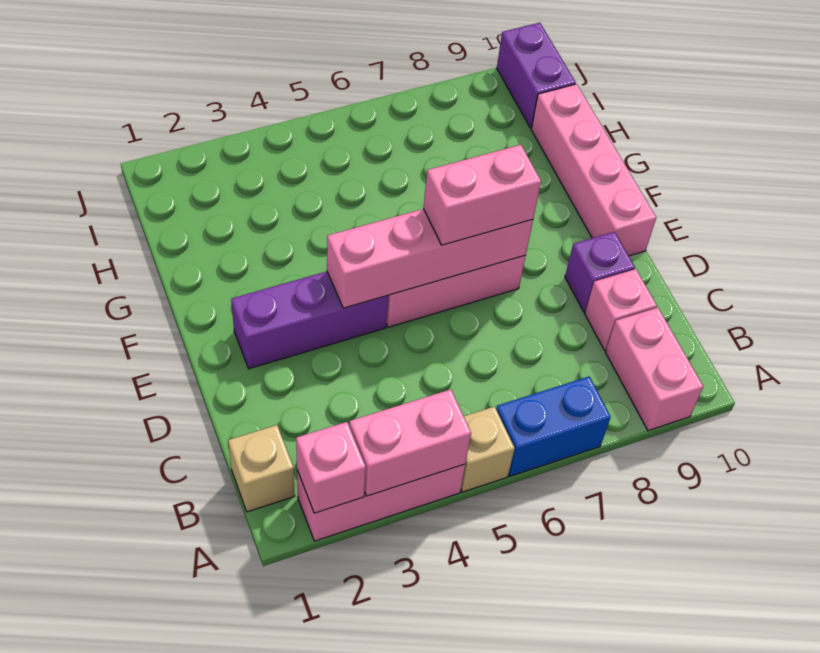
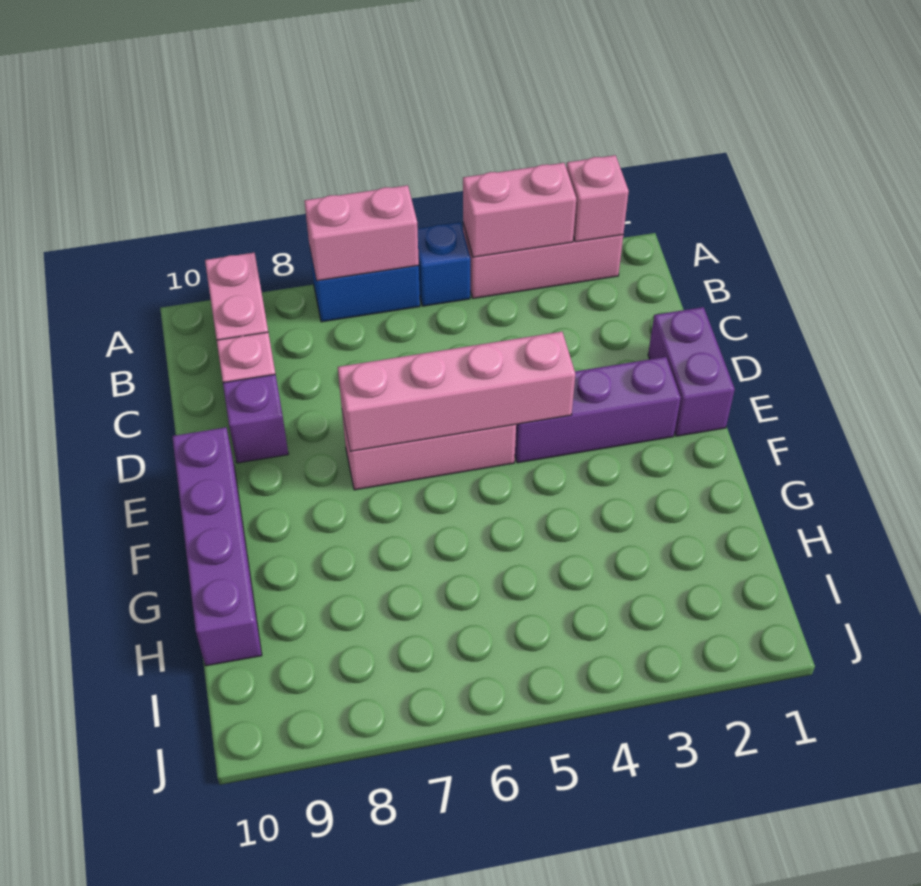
tan 1x1 brick [461,407,515,492] -> blue 1x1 brick [418,222,470,306]
tan 1x1 brick [228,425,295,512] -> none
pink 1x2 brick [423,145,541,245] -> pink 1x2 brick moved to [304,185,419,281]
pink 1x4 brick [531,84,656,256] -> purple 1x4 brick [172,427,262,666]
purple 1x2 brick [497,23,576,128] -> purple 1x2 brick moved to [648,307,735,436]

